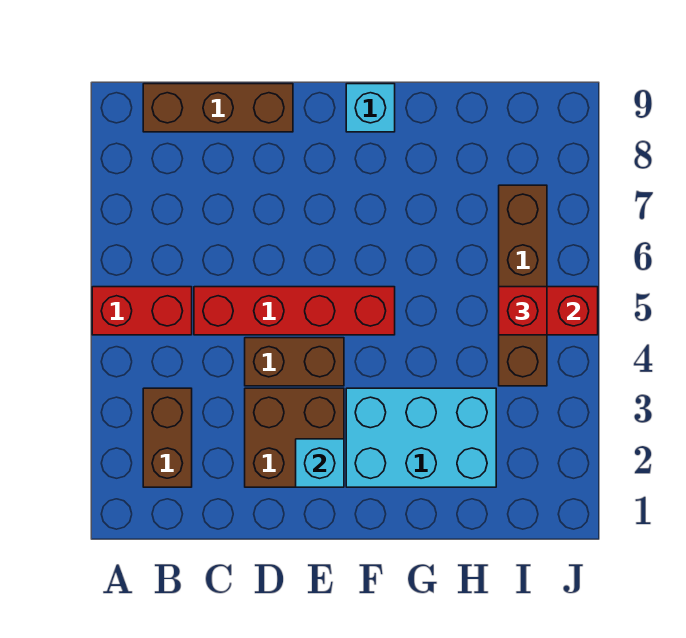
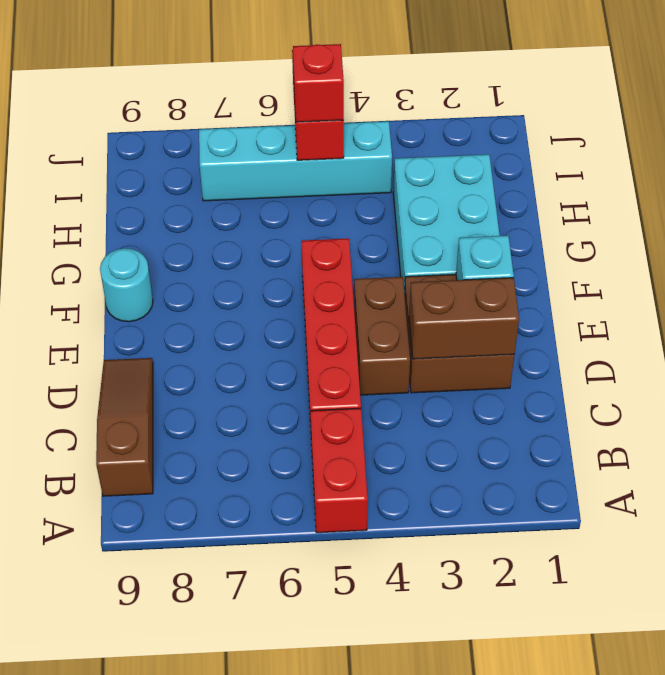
brown 1x2 brick [143,388,192,487] -> brown 1x2 brick moved to [409,278,519,359]
brown 1x3 brick [143,84,293,132] -> brown 1x3 slope [96,358,153,496]
cyan 1x1 brick [346,84,395,132] -> cyan 1x1 round brick [100,248,153,322]
brown 1x4 brick [499,185,547,386] -> cyan 1x4 brick [199,121,392,201]

